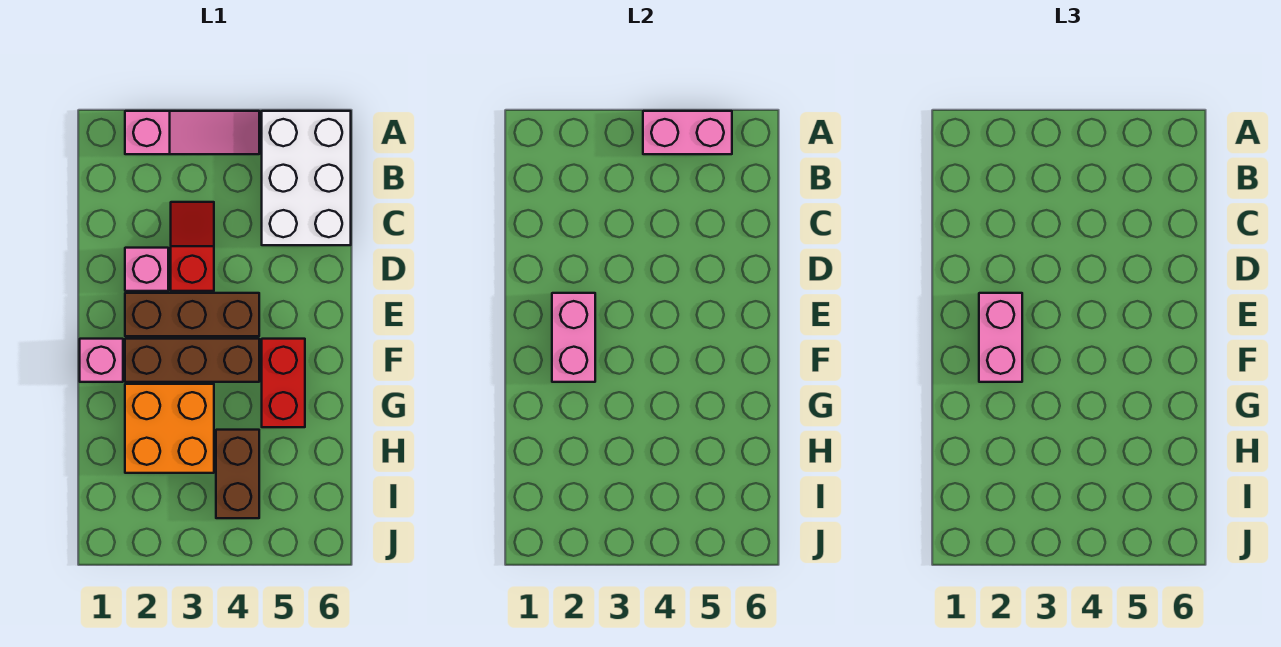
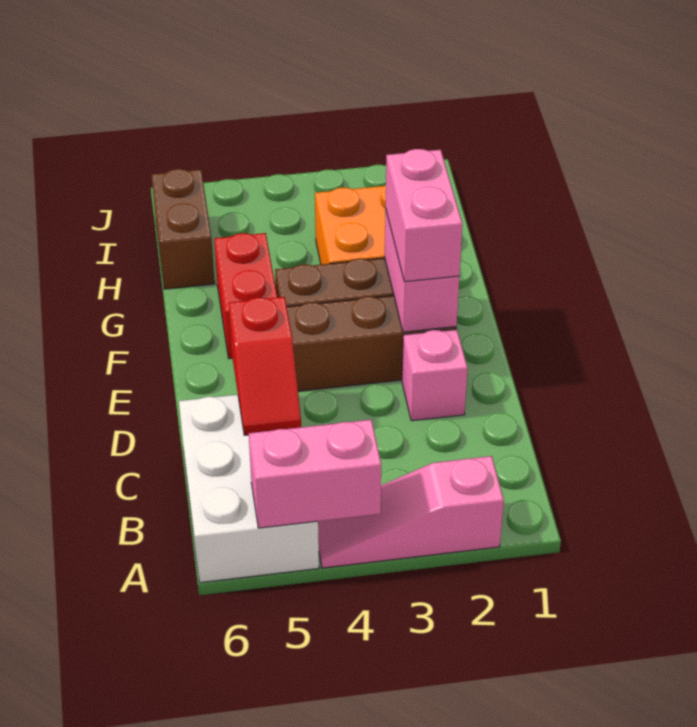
red 1x2 slope [171,202,214,291] -> red 1x2 slope moved to [229,297,301,435]
pink 1x1 brick [80,339,123,382] -> none
brown 1x2 brick [216,430,259,518] -> brown 1x2 brick moved to [151,169,215,289]

